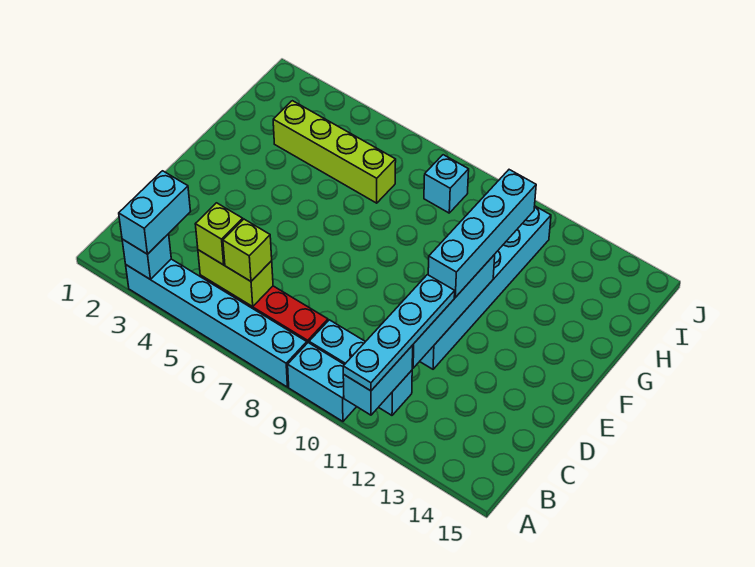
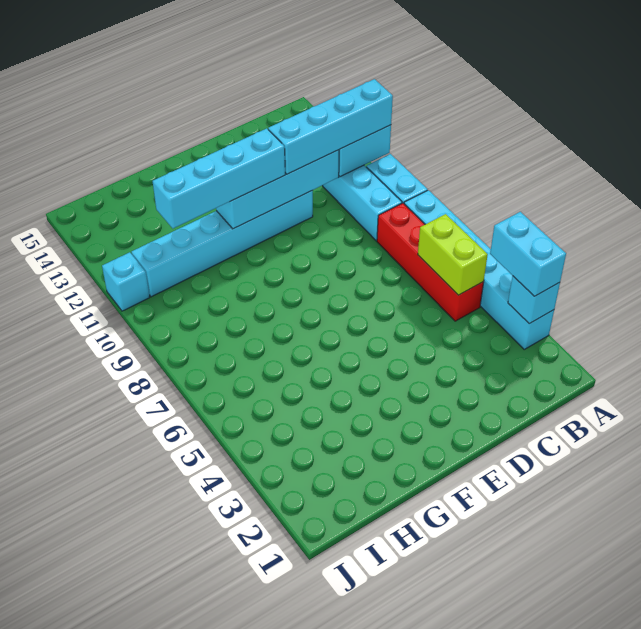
cyan 1x2 brick [119,171,190,254] -> cyan 1x2 brick turned to [490,212,566,296]
cyan 1x4 plate [343,275,455,391] -> cyan 1x4 brick [268,79,393,174]
lime 1x1 brick [195,203,243,265] -> none
lime 1x1 brick [223,219,272,281] -> none
lime 1x4 brick [273,101,396,203] -> none
cyan 1x1 brick [424,155,469,213] -> cyan 1x1 brick moved to [102,252,150,311]

